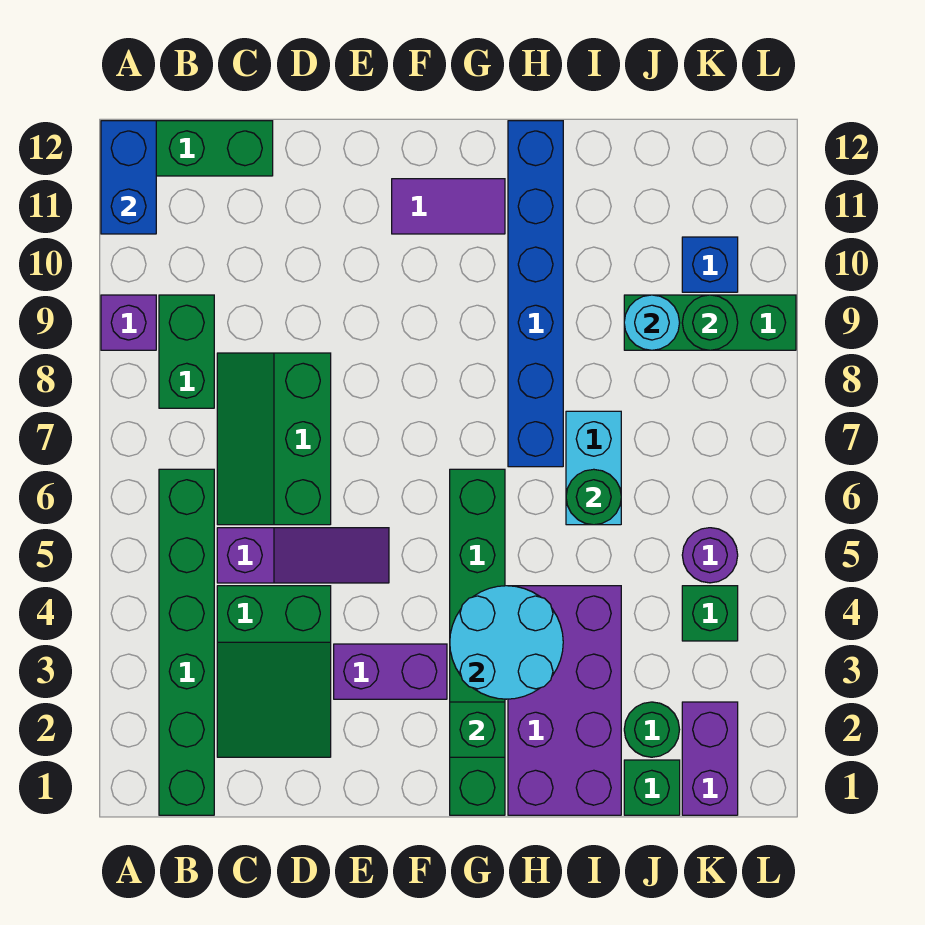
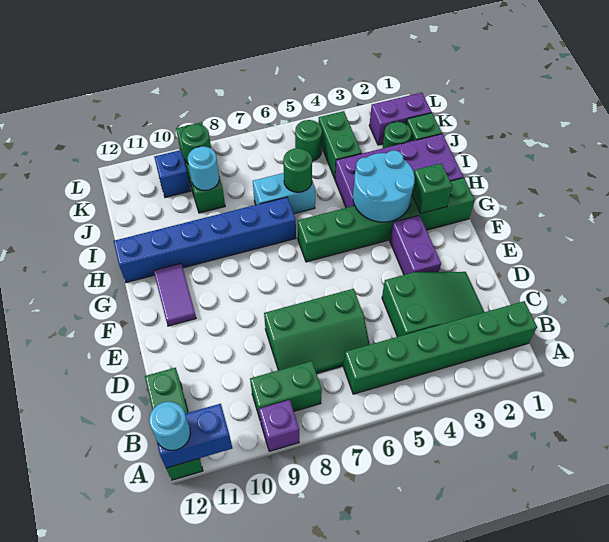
none -> cyan 1x1 round brick [149,402,190,450]
purple 1x3 slope [217,528,389,583] -> none
green 1x1 brick [682,586,738,641] -> green 1x2 brick [318,111,362,179]
purple 1x1 round brick [682,528,738,583] -> green 1x1 round brick [295,120,322,161]

